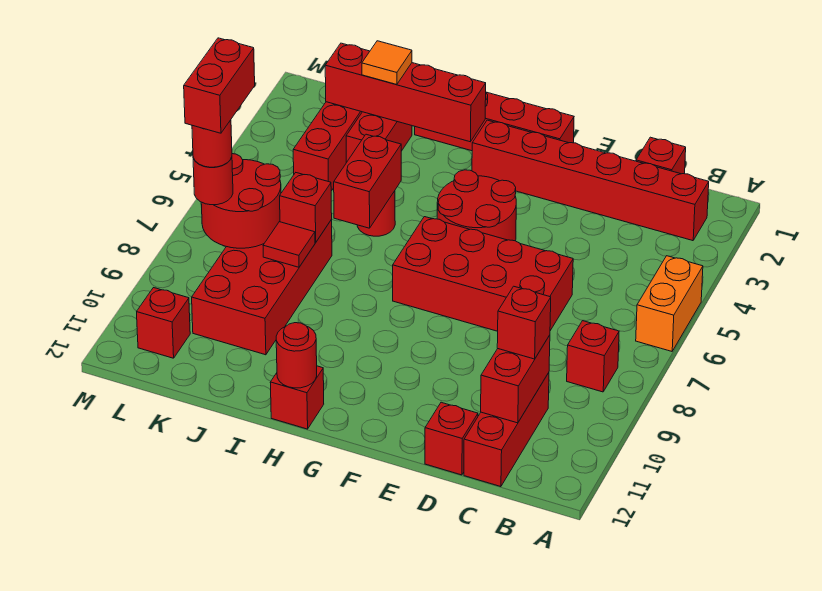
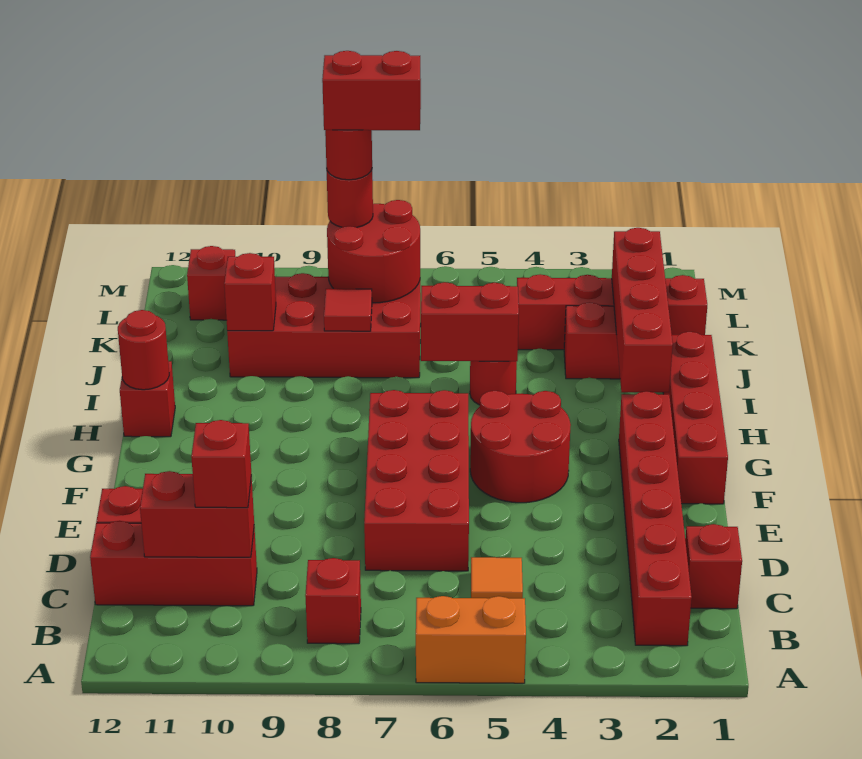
orange 1x1 tile [362,41,412,84] -> orange 1x1 tile moved to [471,557,523,598]
red 1x1 brick [280,173,332,242] -> red 1x1 brick moved to [224,253,276,331]

